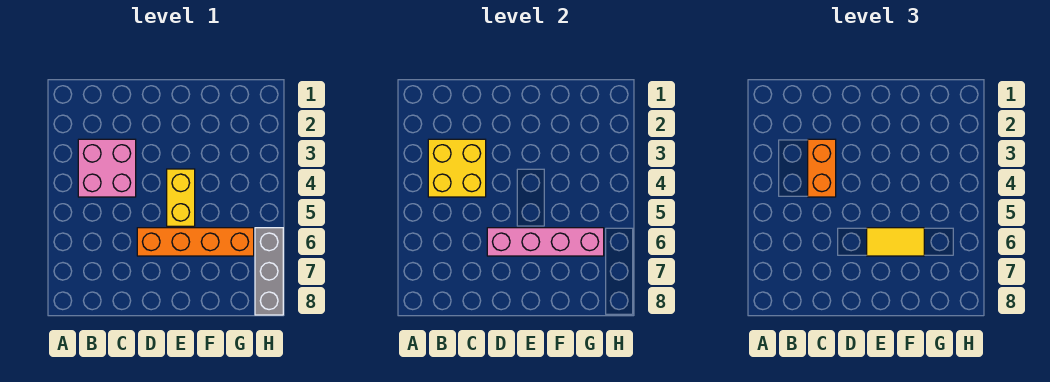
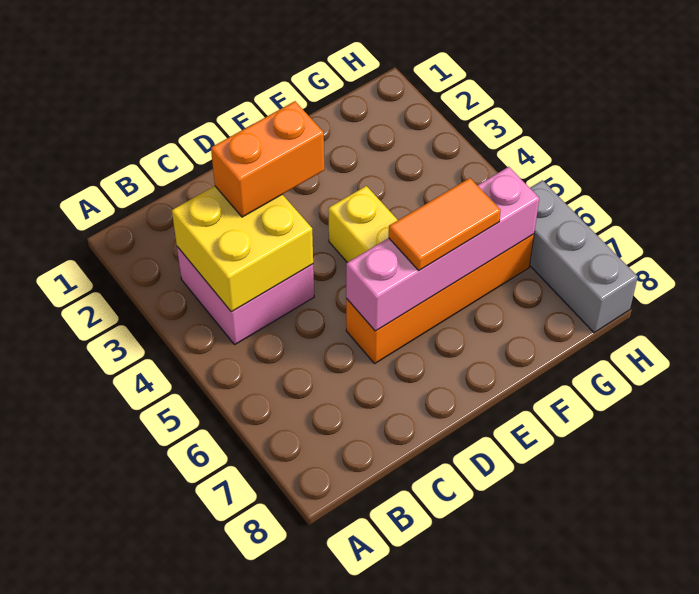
orange 1x2 brick [808,139,836,197] -> orange 1x2 brick turned to [211,101,324,217]
yellow 1x2 tile [867,228,924,256] -> orange 1x2 tile [389,178,501,270]

